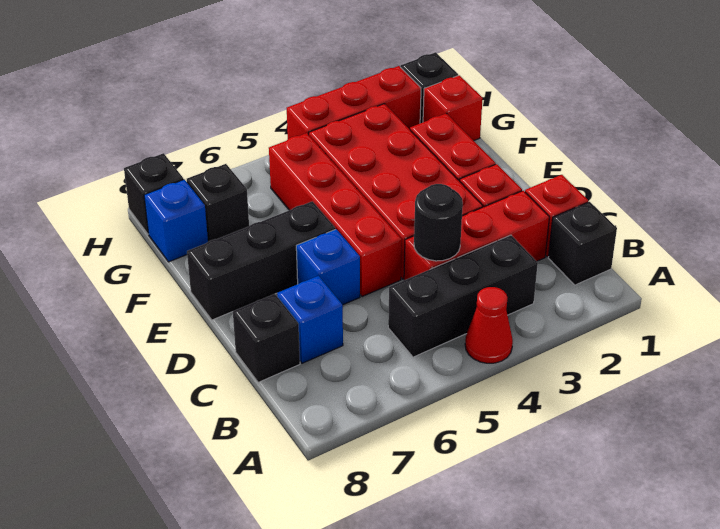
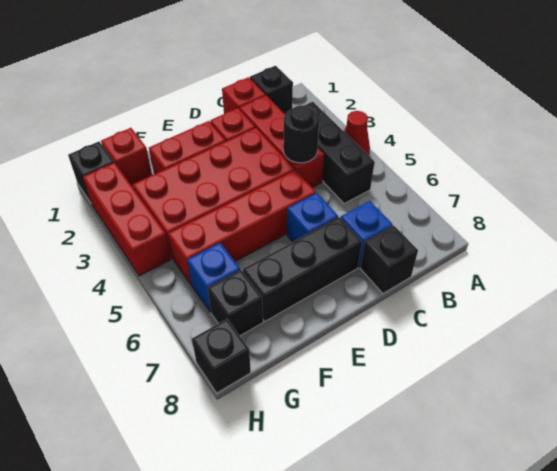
black 1x3 brick [187,201,335,320] -> black 1x3 brick turned to [243,217,362,321]
blue 1x1 brick [144,180,208,262] -> blue 1x1 brick moved to [187,243,240,312]

